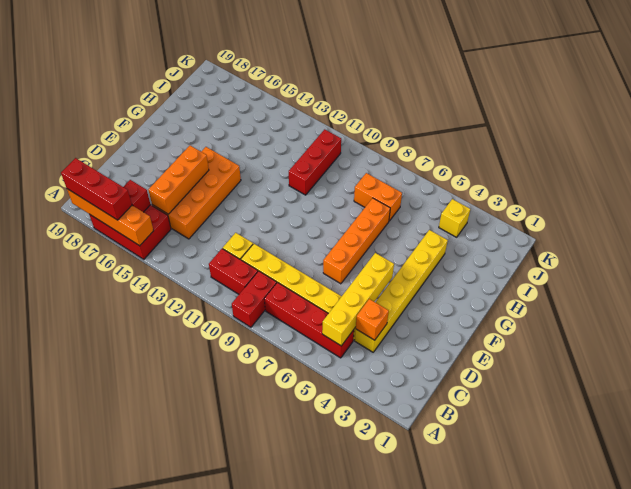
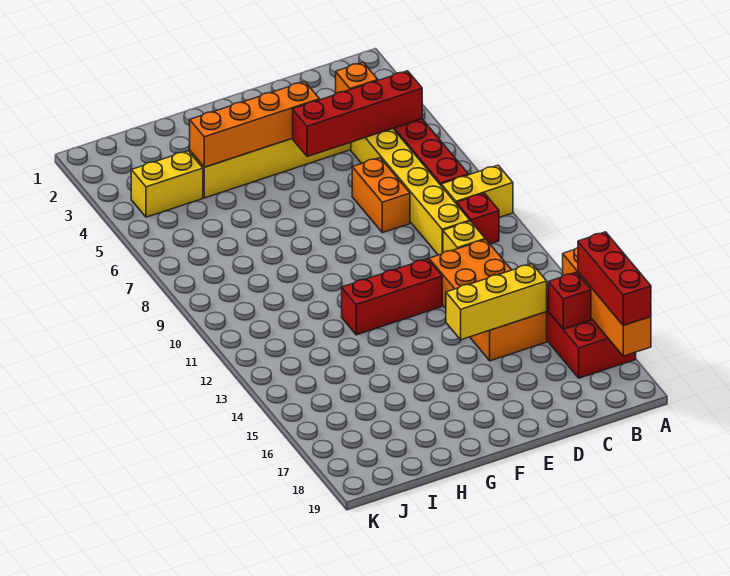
red 1x2 brick [232,271,277,327] -> yellow 1x2 brick [441,165,513,217]
yellow 1x4 brick [322,253,394,346] -> red 1x4 brick [292,71,422,157]
red 1x2 brick [209,249,258,294] -> red 1x1 brick [457,193,499,244]
orange 2x4 brick [152,147,241,239] -> orange 2x4 brick turned to [429,239,547,361]
orange 1x3 brick [149,146,209,214] -> yellow 1x3 brick [446,264,547,340]
orange 1x4 brick [323,198,390,284] -> orange 1x4 brick moved to [190,81,320,167]
red 1x3 brick [289,129,341,195] -> red 1x3 brick moved to [342,259,442,335]
orange 1x2 brick [354,173,402,221] -> orange 1x2 brick moved to [352,158,410,233]
yellow 1x1 brick [439,199,470,237] -> yellow 1x2 brick [131,151,203,217]

